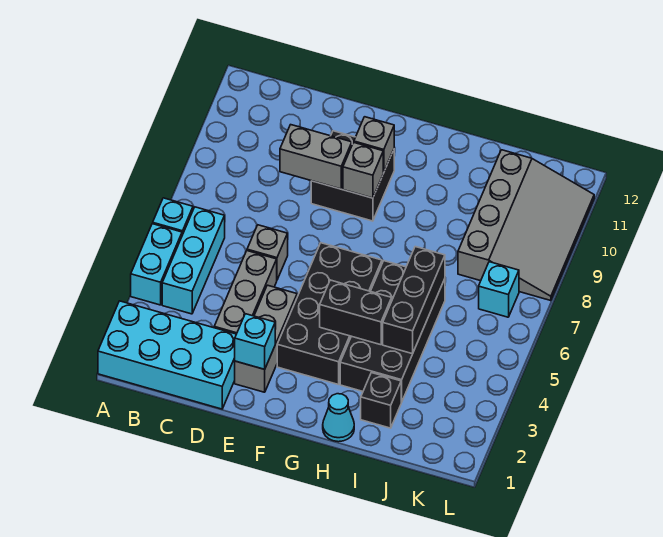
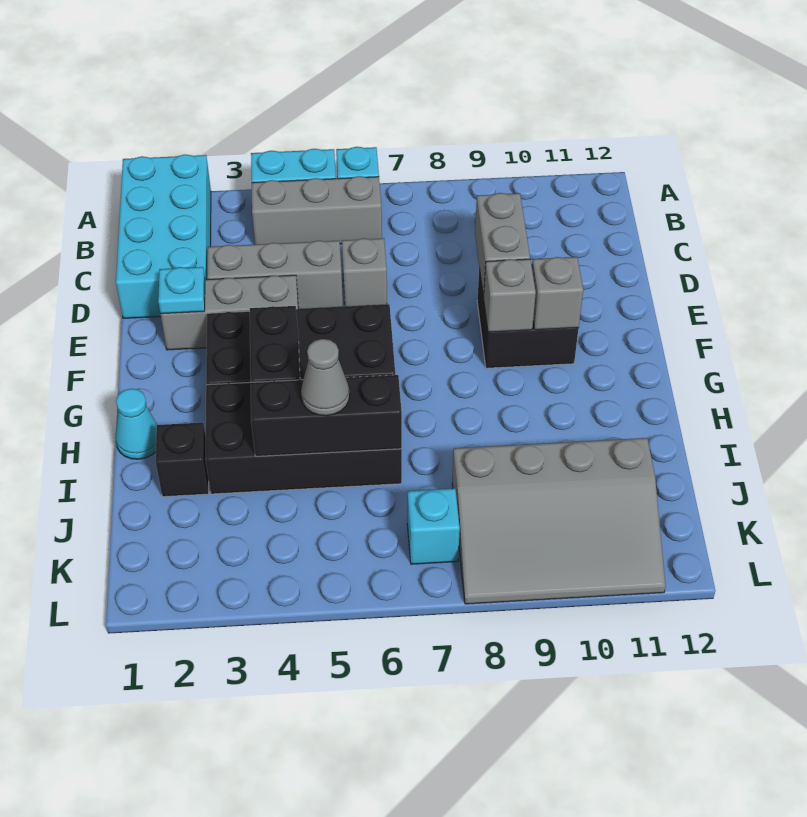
cyan 1x3 brick [162,207,225,314] -> grey 1x3 brick [252,176,382,244]
cyan 1x1 brick [235,314,275,369] -> cyan 1x1 plate [158,267,205,314]
none -> grey 1x1 cone [301,339,350,416]

